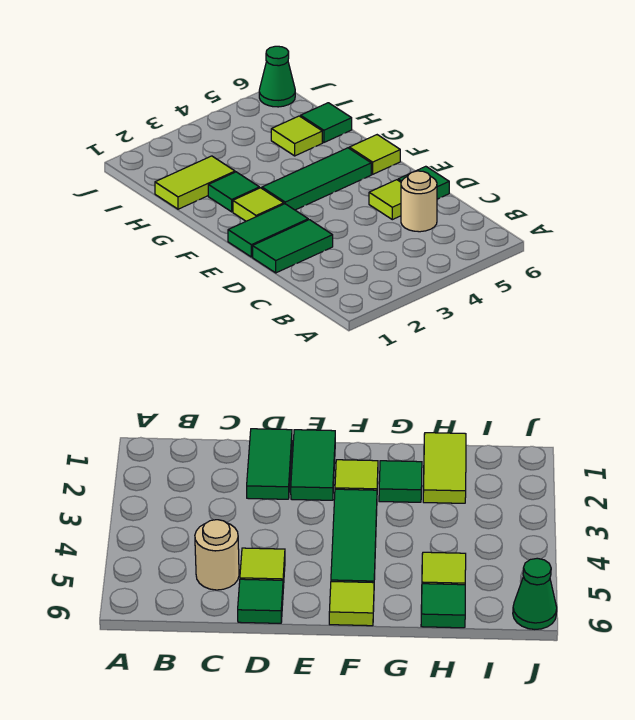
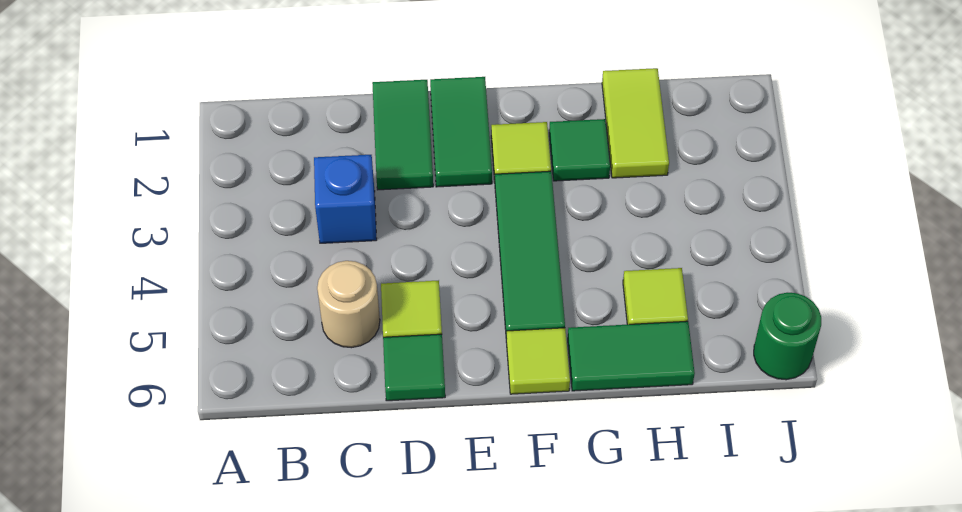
none -> blue 1x1 brick [314,155,377,243]
green 1x1 tile [301,103,352,143] -> green 1x2 tile [568,321,695,391]
green 1x1 cone [259,46,295,107] -> green 1x1 round brick [754,293,821,380]

